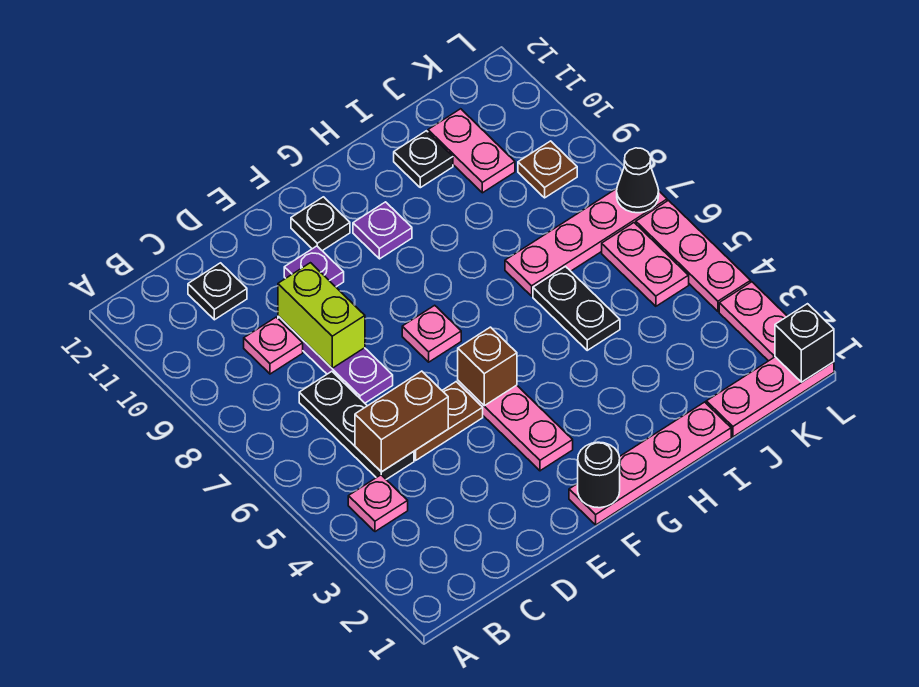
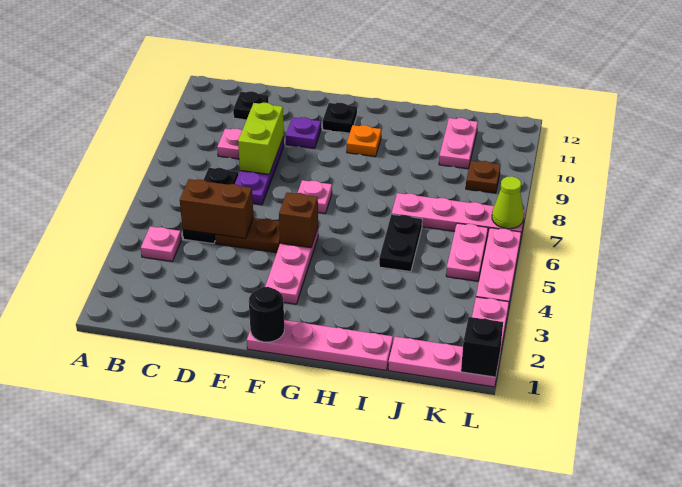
purple 1x1 plate [353,202,412,259] -> orange 1x1 plate [347,125,381,156]
black 1x1 plate [394,131,453,188] -> none
black 1x1 cone [617,148,659,213] -> lime 1x1 cone [492,176,524,229]

